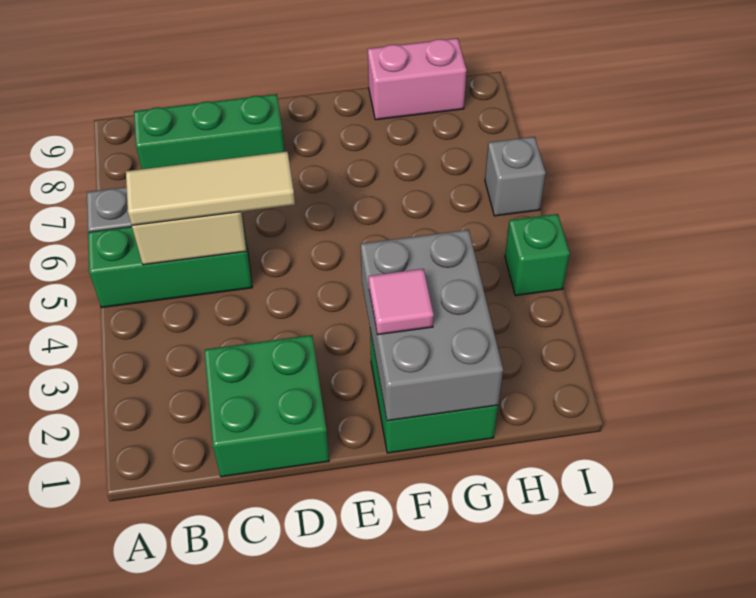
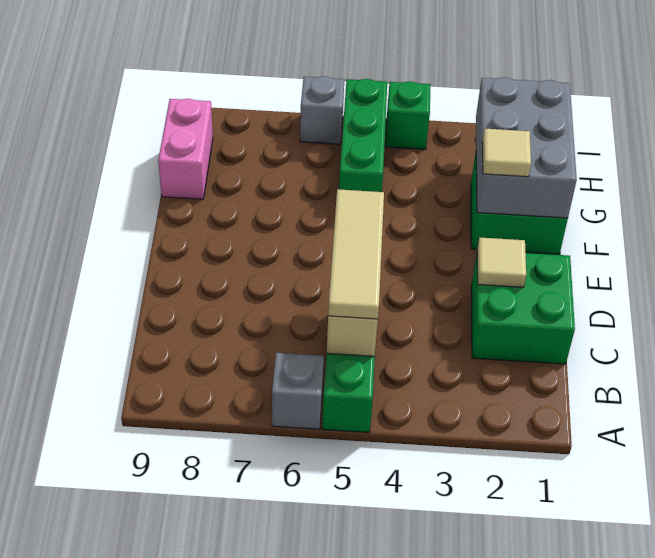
green 1x3 brick [134,94,285,169] -> green 1x3 brick moved to [339,79,387,192]
none -> tan 1x1 tile [477,237,526,287]
grey 2x3 brick [361,230,503,421] -> grey 2x3 brick turned to [476,77,577,218]
pink 1x1 tile [369,269,434,335] -> tan 1x1 tile [483,129,531,177]

